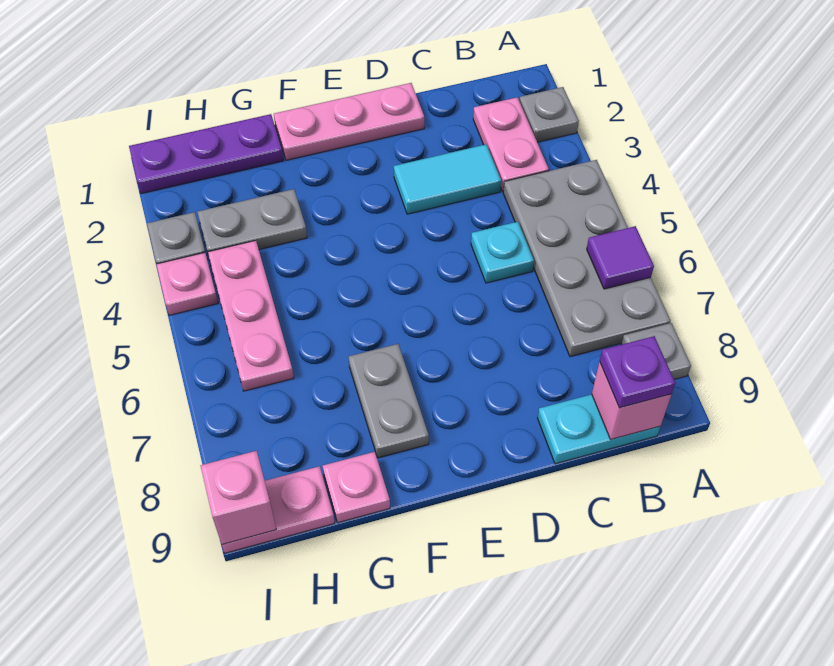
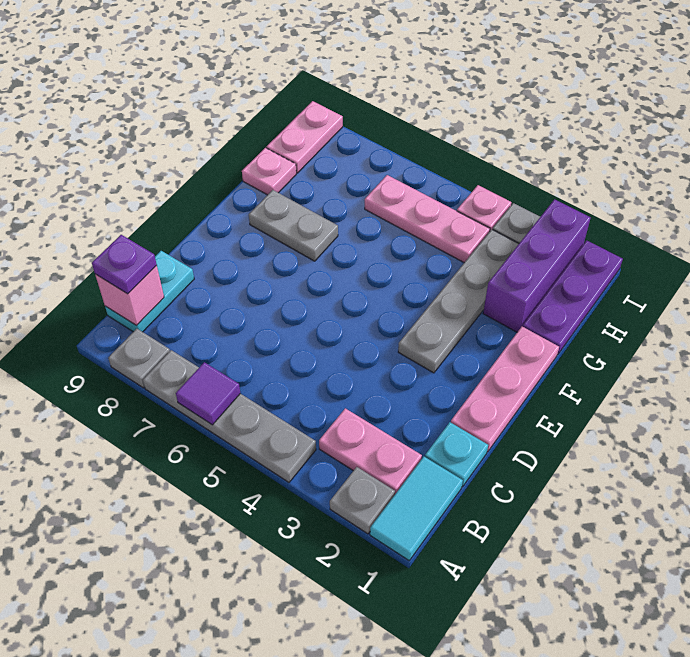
grey 2x4 plate [503,160,671,357] -> grey 1x4 plate [143,350,316,482]
cyan 1x2 tile [394,145,501,214] -> cyan 1x2 tile moved to [370,457,463,561]
cyan 1x1 plate [471,222,534,283] -> cyan 1x1 plate moved to [425,422,488,487]
none -> purple 1x3 brick [483,199,591,332]
grey 1x2 plate [198,189,307,252] -> grey 1x4 plate [398,230,519,373]
pink 1x1 brick [201,451,276,545] -> none

